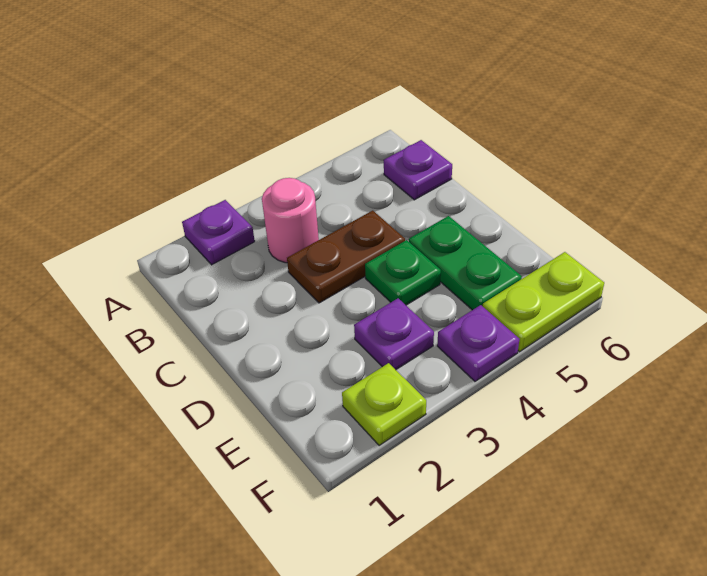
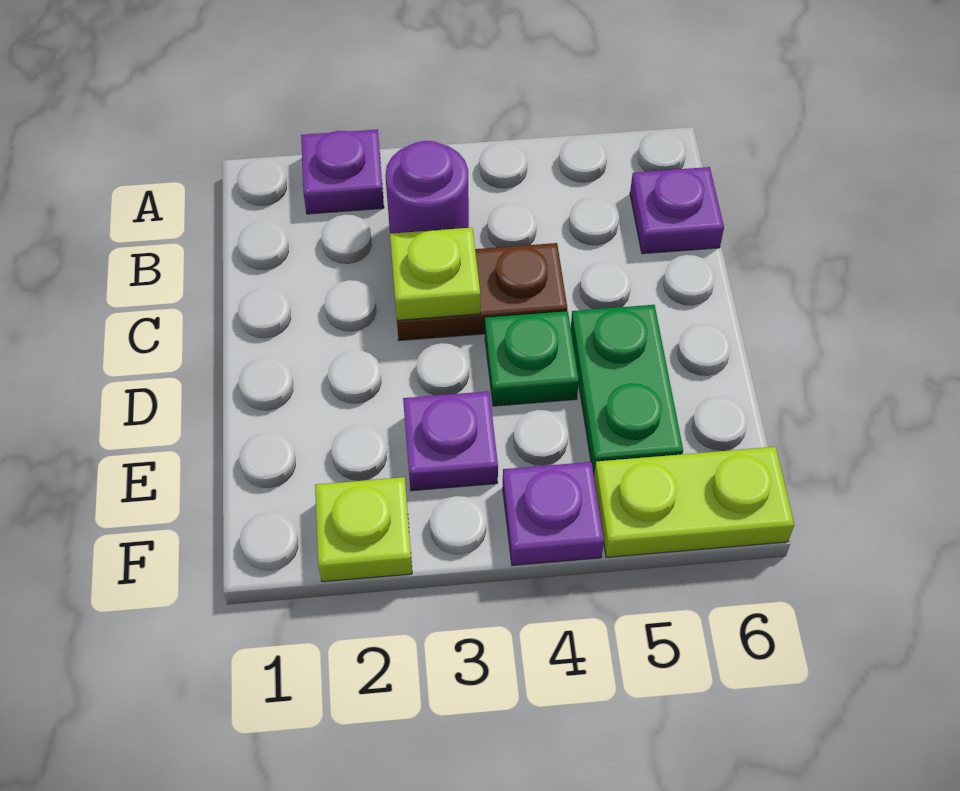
pink 1x1 round brick [262,178,319,263] -> purple 1x1 round brick [385,141,469,234]
none -> lime 1x1 plate [390,228,480,320]

